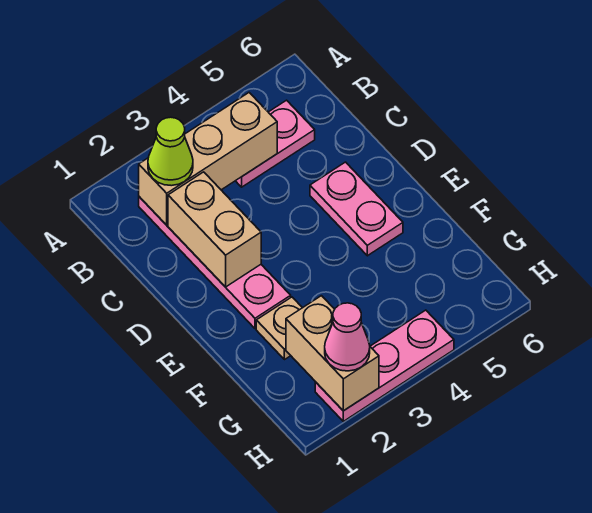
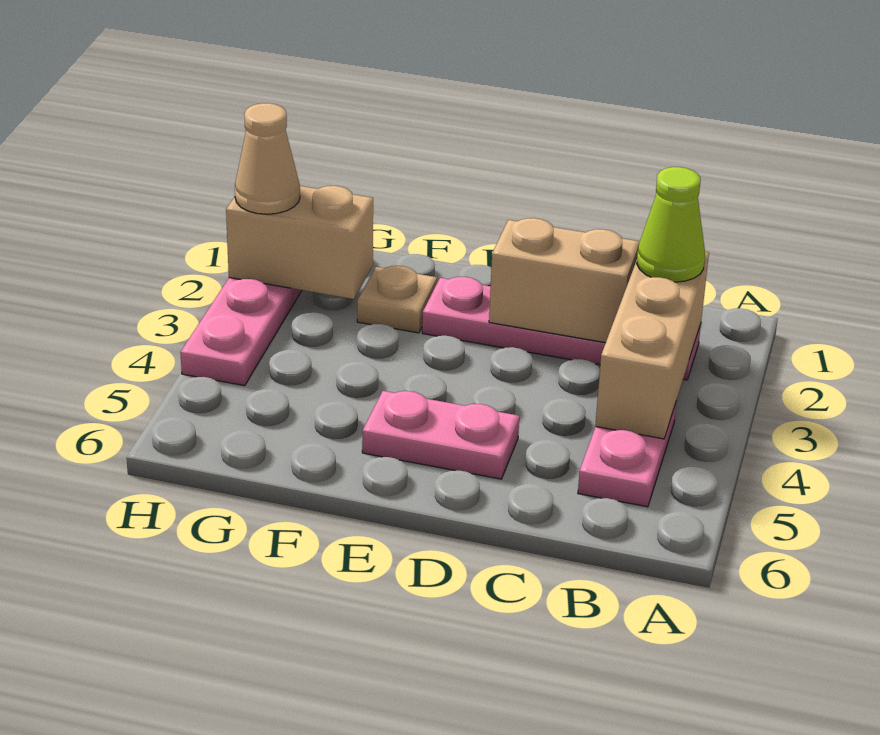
pink 1x1 cone [325,303,370,371] -> tan 1x1 cone [235,103,300,214]

